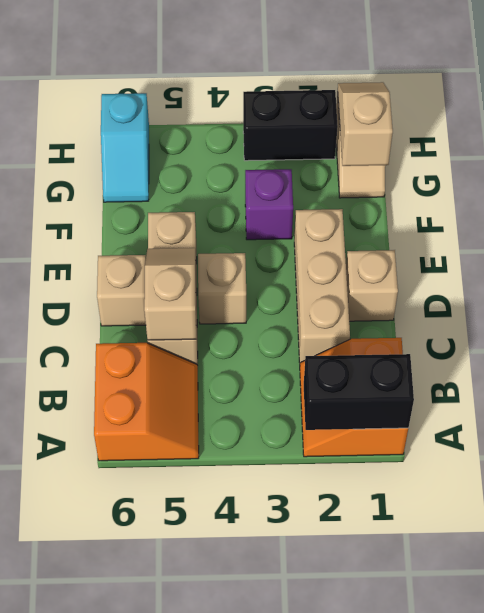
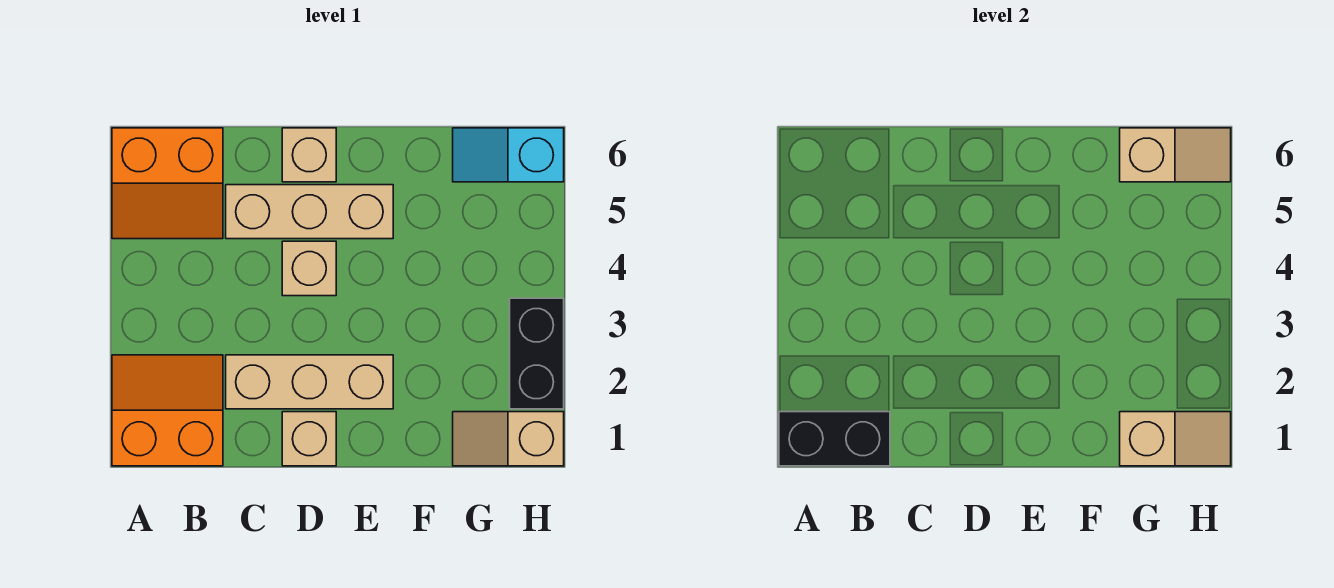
black 1x2 brick [304,354,414,430] -> black 1x2 brick turned to [779,412,890,466]
tan 1x2 slope [144,248,196,340] -> tan 1x2 slope moved to [1120,128,1231,182]
purple 1x1 brick [245,169,293,240] -> none

